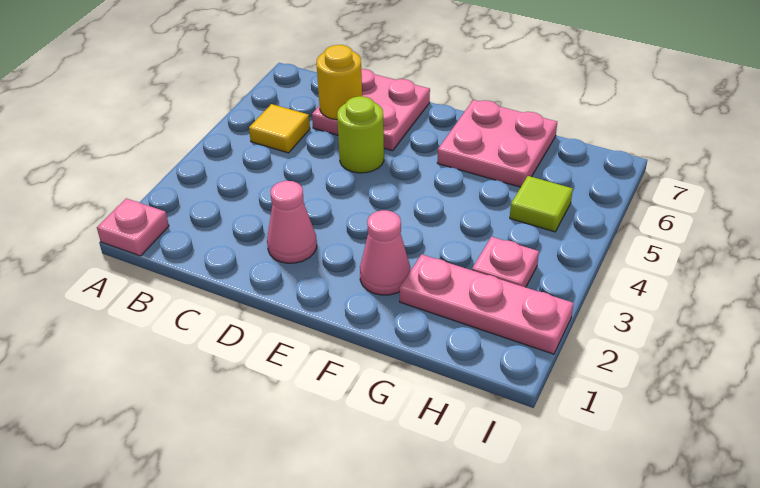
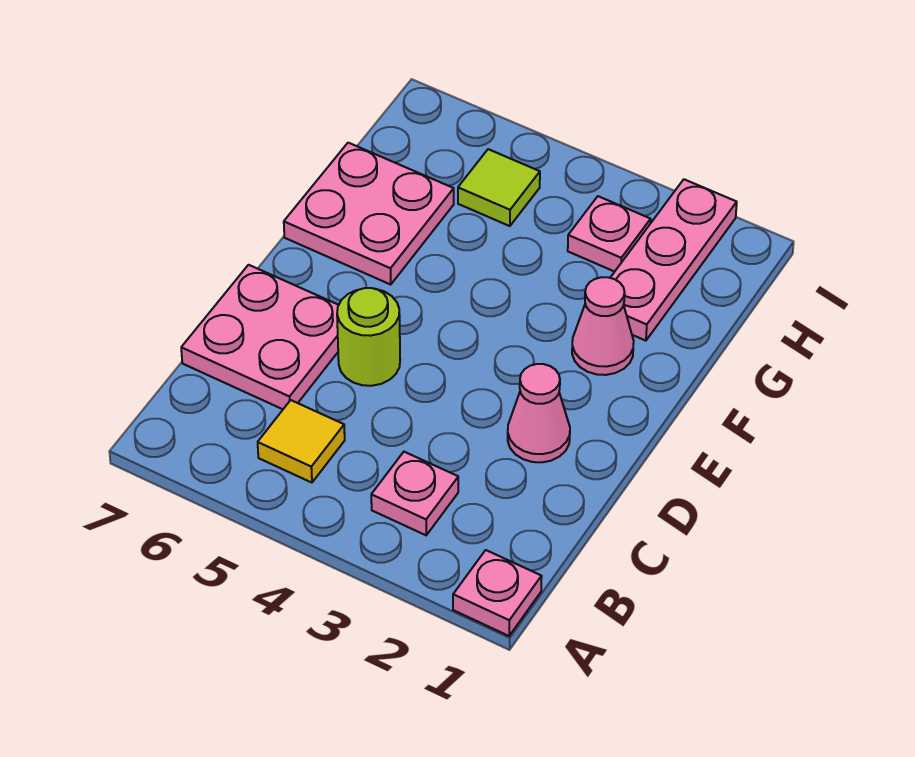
none -> pink 1x1 plate [371,452,458,535]
yellow 1x1 round brick [317,45,362,120] -> none

